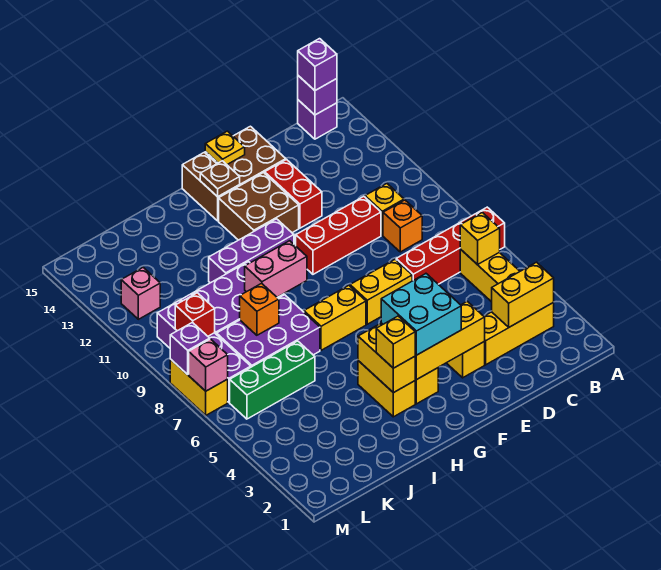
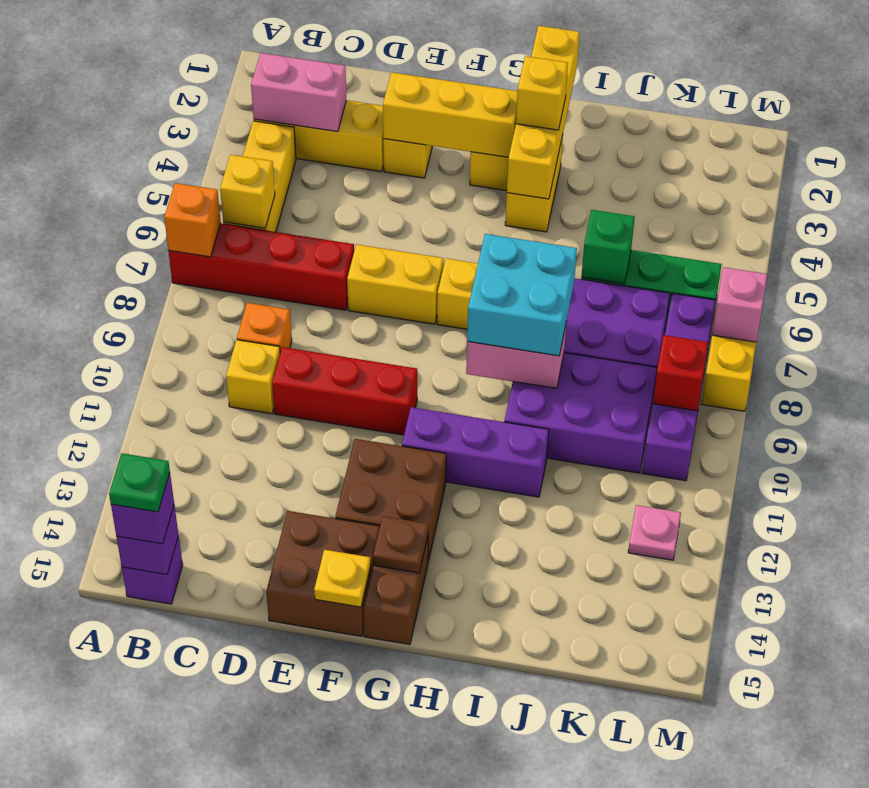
yellow 1x2 brick [492,262,554,327] -> pink 1x2 brick [251,53,346,132]
none -> green 1x1 plate [109,453,170,512]
red 1x2 brick [265,160,322,228] -> none
cyan 2x2 brick [381,274,461,355] -> cyan 2x2 brick moved to [467,234,577,356]
yellow 1x2 brick [358,324,415,393] -> yellow 1x4 brick [507,26,580,199]
none -> green 1x1 brick [582,210,635,284]
orange 1x1 brick [240,283,279,335] -> orange 1x1 brick moved to [164,183,221,257]
pink 1x1 brick [121,267,160,319] -> pink 1x1 plate [628,505,681,560]
purple 1x1 brick [170,322,210,375] -> none

